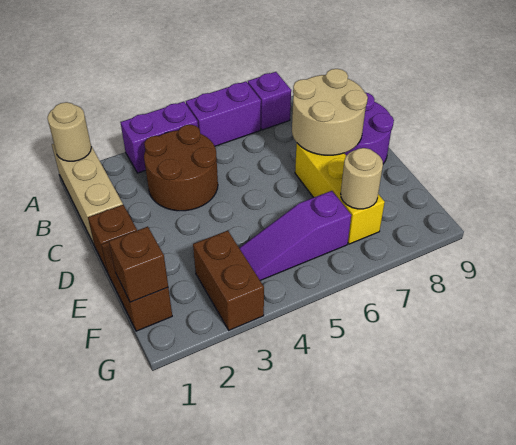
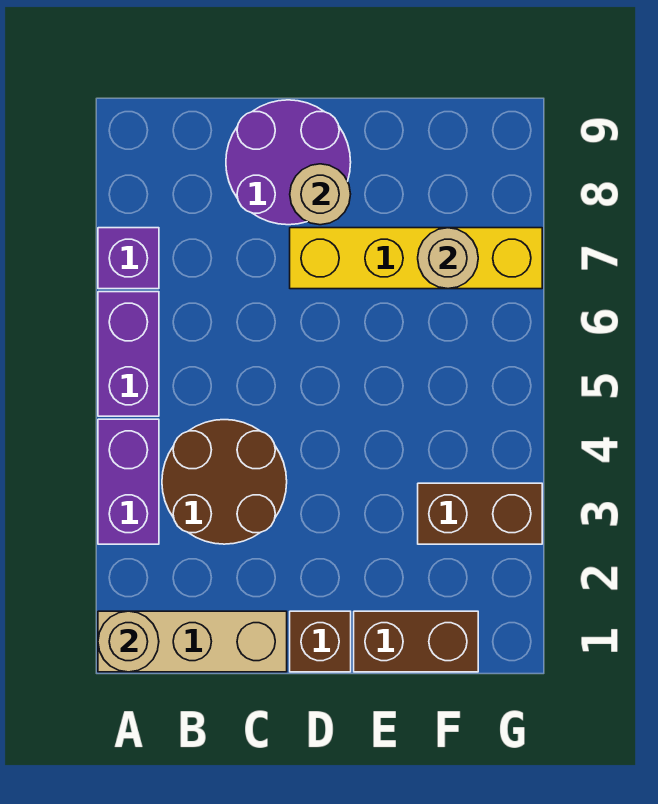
tan 2x2 round brick [292,69,368,155] -> tan 1x1 round brick [290,164,351,225]
yellow 1x3 brick [295,143,385,244] -> yellow 1x4 brick [290,228,542,289]
brown 1x1 brick [109,227,168,302] -> none
purple 1x3 slope [239,191,351,280] -> none

